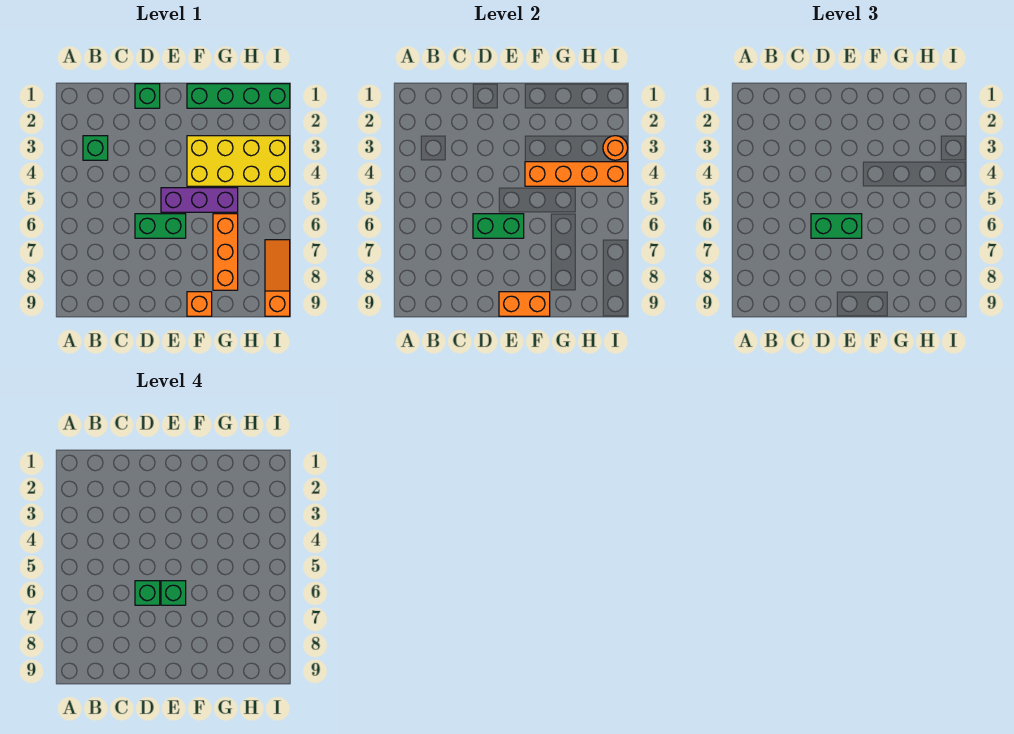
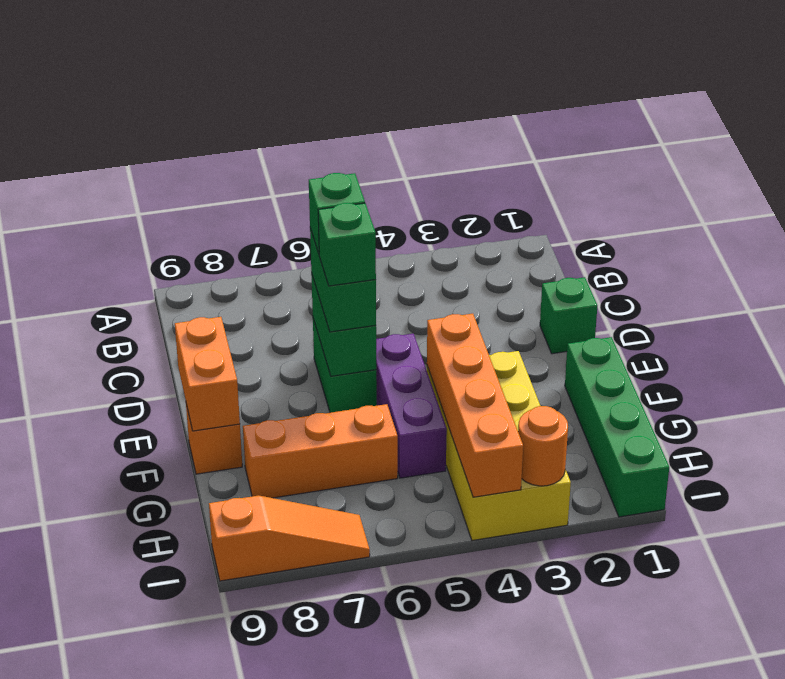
green 1x1 brick [83,136,108,160] -> none

